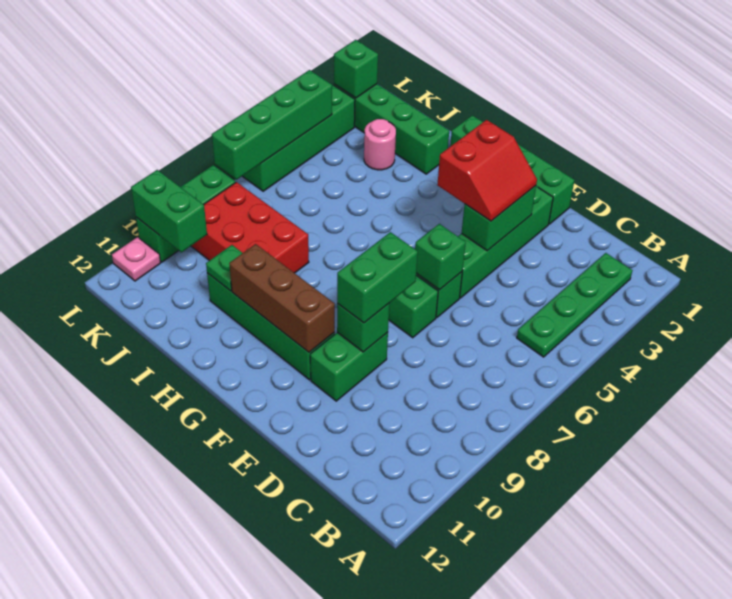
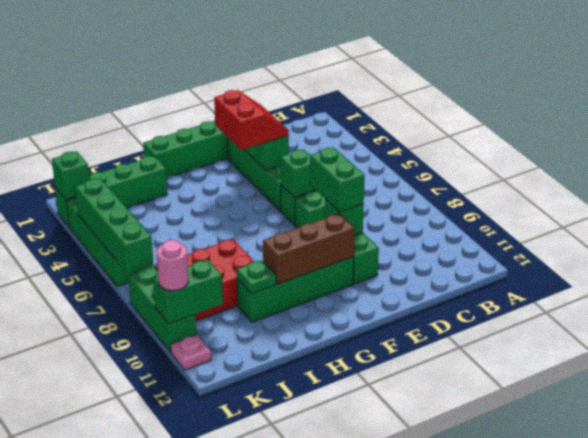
green 1x4 plate [517,253,632,357] -> none
pink 1x1 round brick [364,119,396,170] -> pink 1x1 round brick moved to [157,240,188,291]

